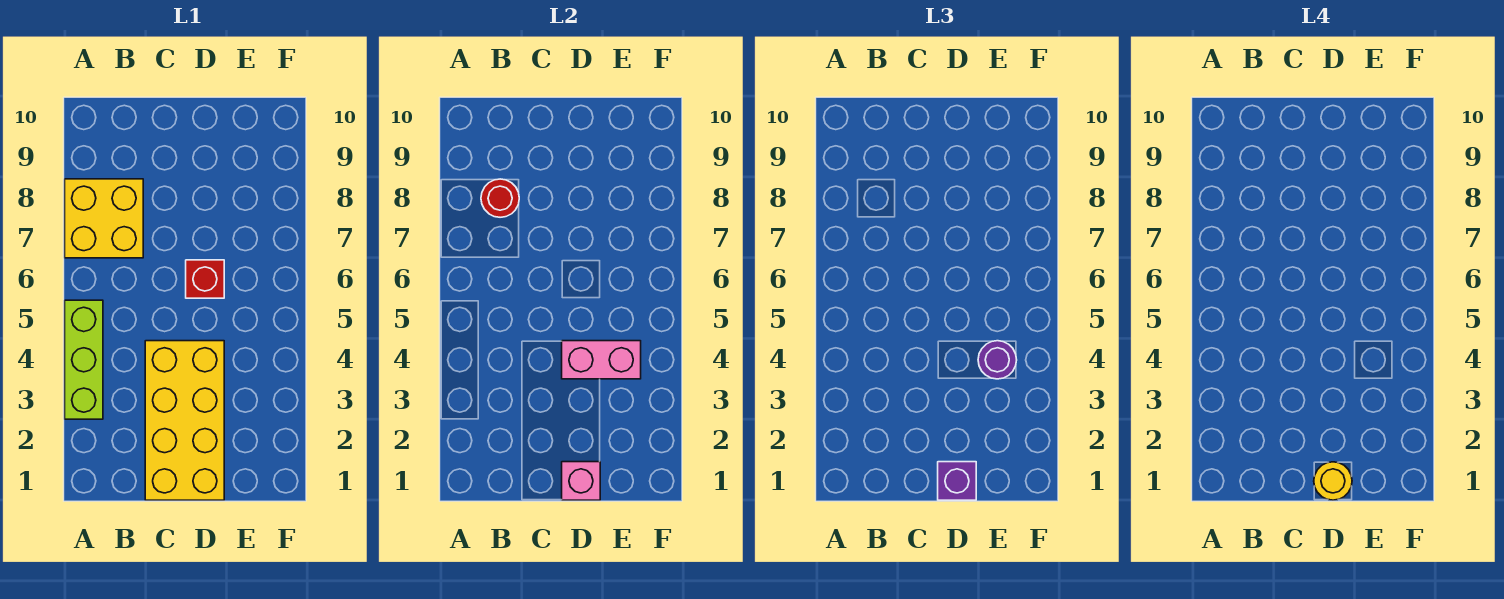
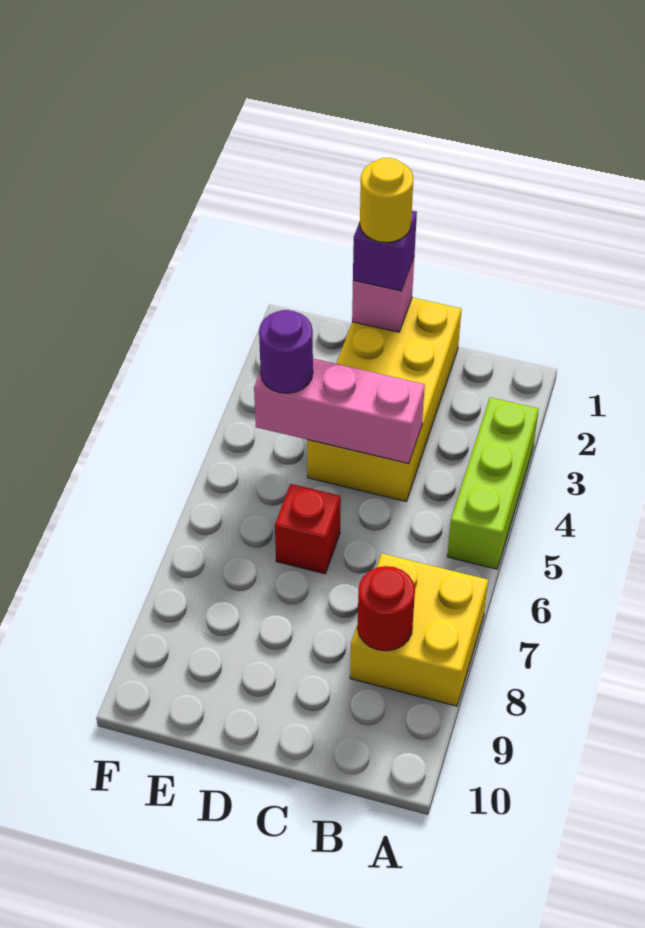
pink 1x2 brick [562,341,641,379] -> pink 1x3 brick [254,359,425,464]

